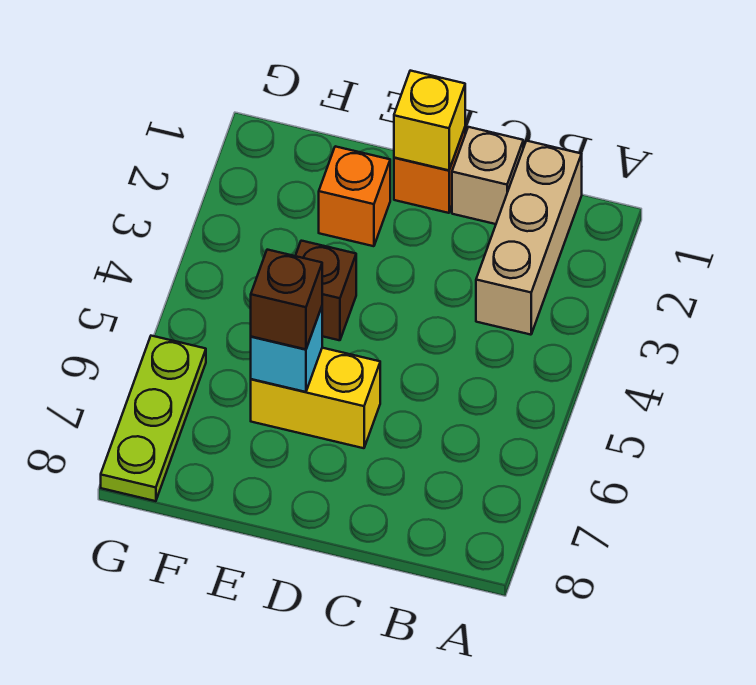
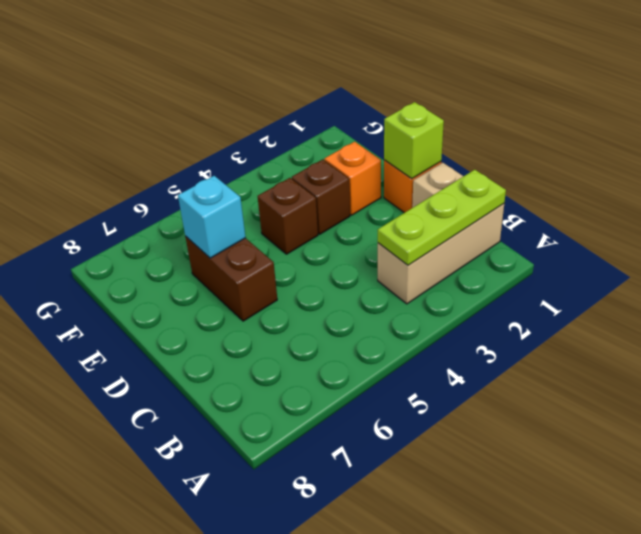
yellow 1x1 brick [394,71,465,170] -> lime 1x1 brick [384,102,444,179]
yellow 1x2 brick [251,348,380,448] -> brown 1x2 brick [185,236,277,321]
brown 1x1 brick [251,250,322,349] -> brown 1x1 brick moved to [292,159,350,234]
lime 1x3 plate [101,336,206,501] -> lime 1x3 plate moved to [378,170,506,265]

